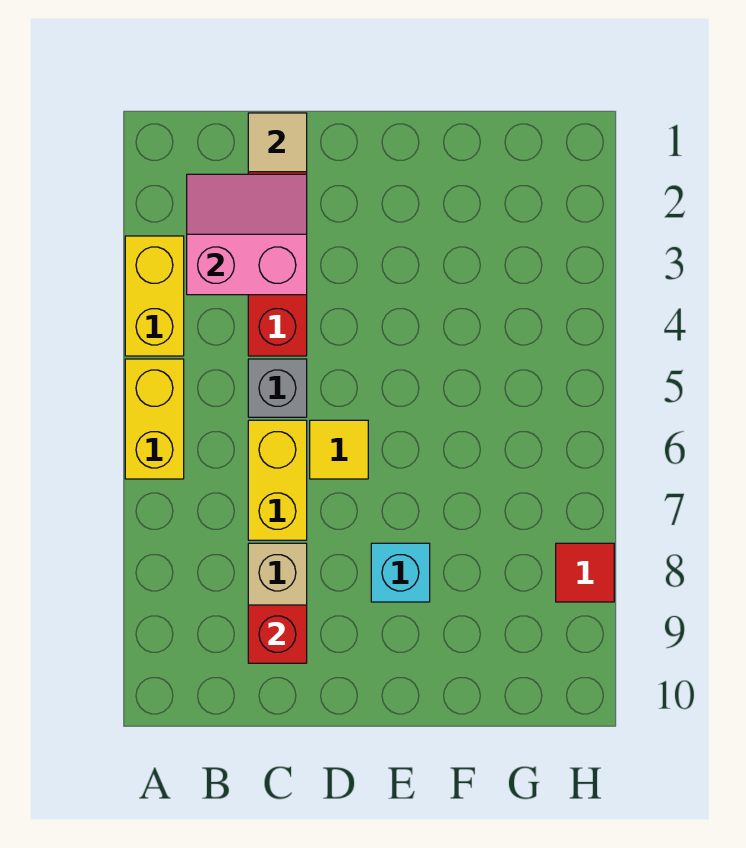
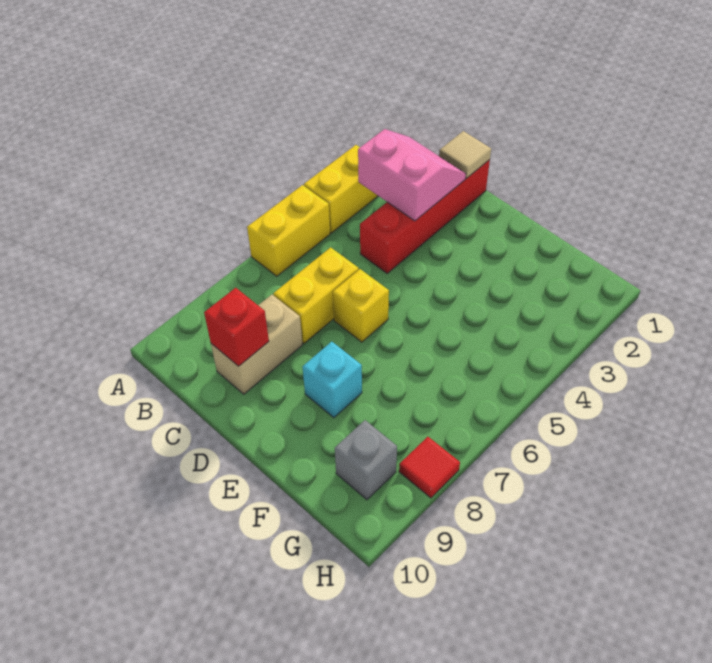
grey 1x1 brick [248,359,307,417] -> grey 1x1 brick moved to [335,420,397,500]
yellow 1x1 tile [310,420,368,479] -> yellow 1x1 brick [333,269,389,342]

